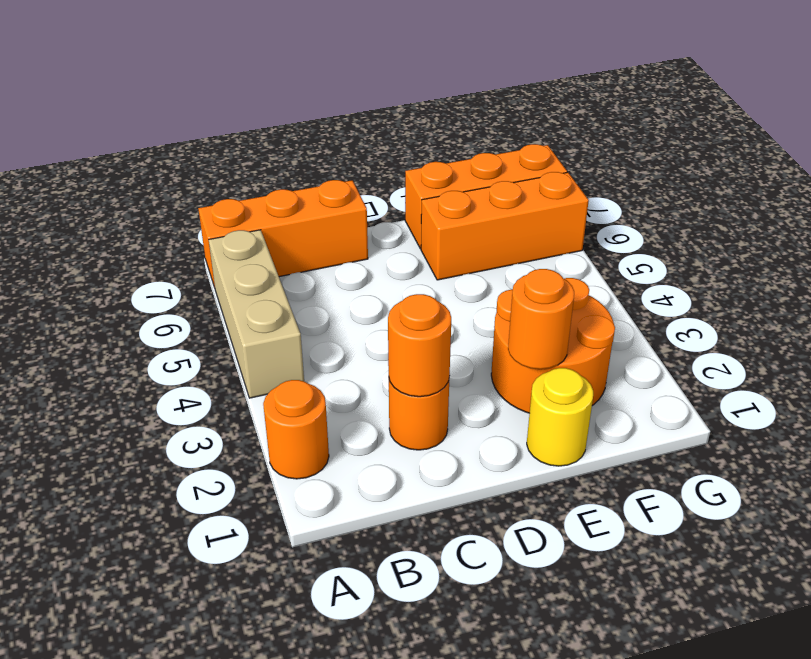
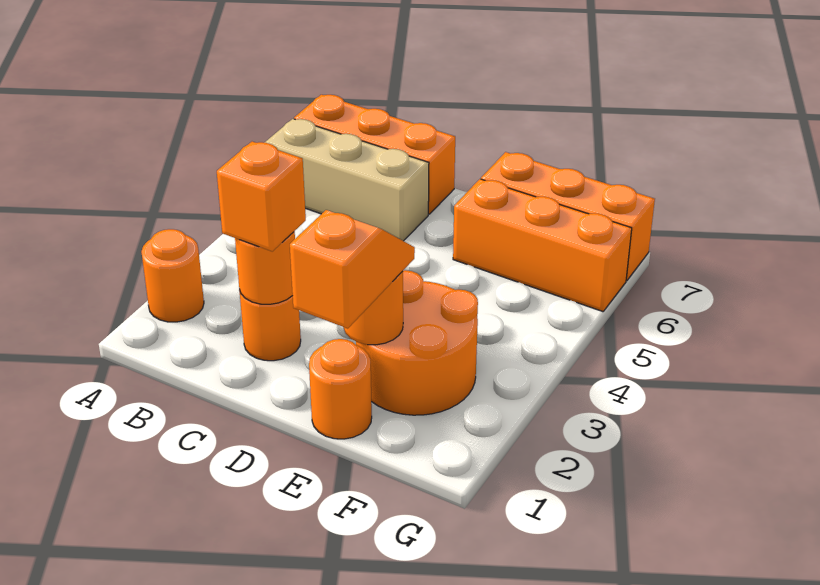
tan 1x3 brick [209,230,304,398] -> tan 1x3 brick turned to [264,119,429,241]
none -> orange 1x1 brick [217,142,306,251]
yellow 1x1 round brick [527,368,593,466] -> orange 1x1 round brick [309,339,372,439]
none -> orange 1x2 slope [290,210,415,329]

